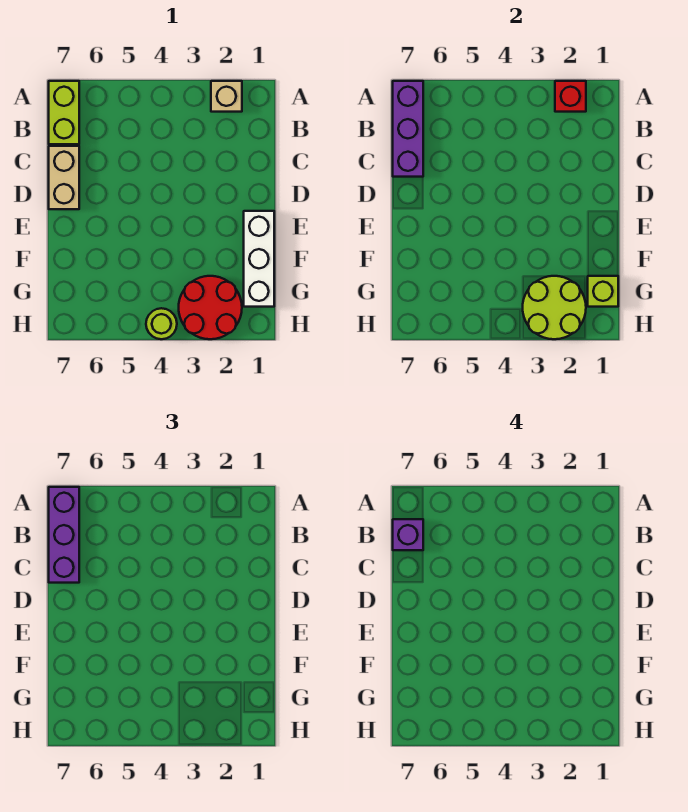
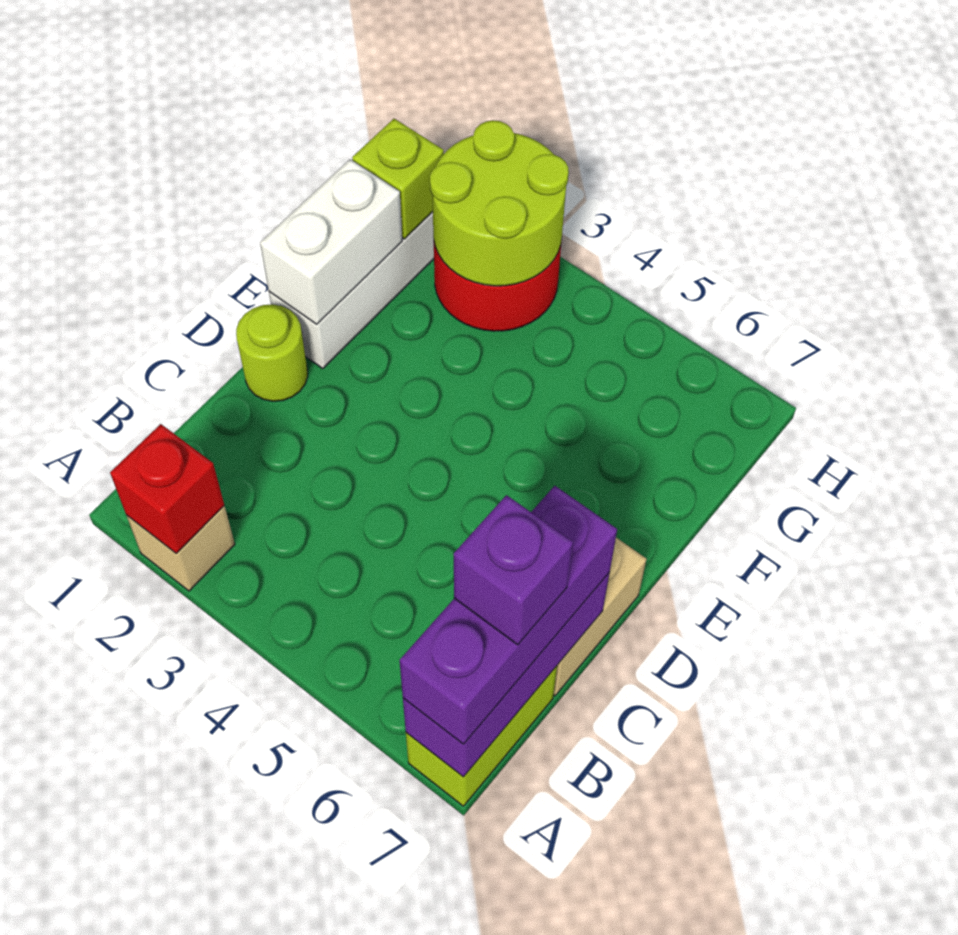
none -> white 1x2 brick [260,159,402,324]
lime 1x1 round brick [146,308,177,339] -> lime 1x1 round brick moved to [236,304,308,401]

